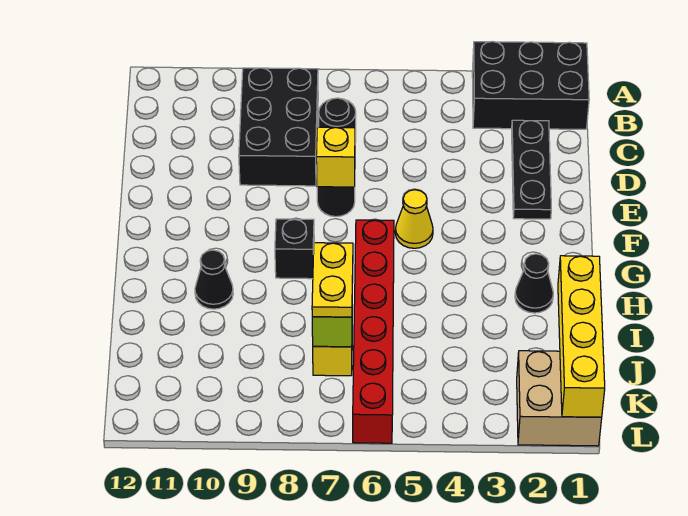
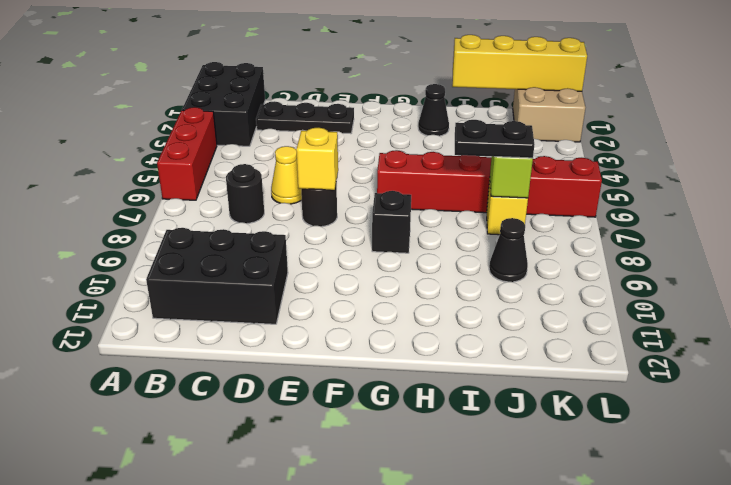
none -> red 1x3 brick [157,107,217,200]
black 2x3 brick [239,68,318,186] -> black 2x3 brick moved to [146,228,288,324]
yellow 1x1 cone [395,190,433,248] -> yellow 1x1 cone moved to [271,146,302,204]
black 1x1 cone [195,250,233,309] -> black 1x1 cone moved to [489,218,528,282]
yellow 1x2 plate [312,243,353,317] -> black 1x2 plate [455,120,534,158]

